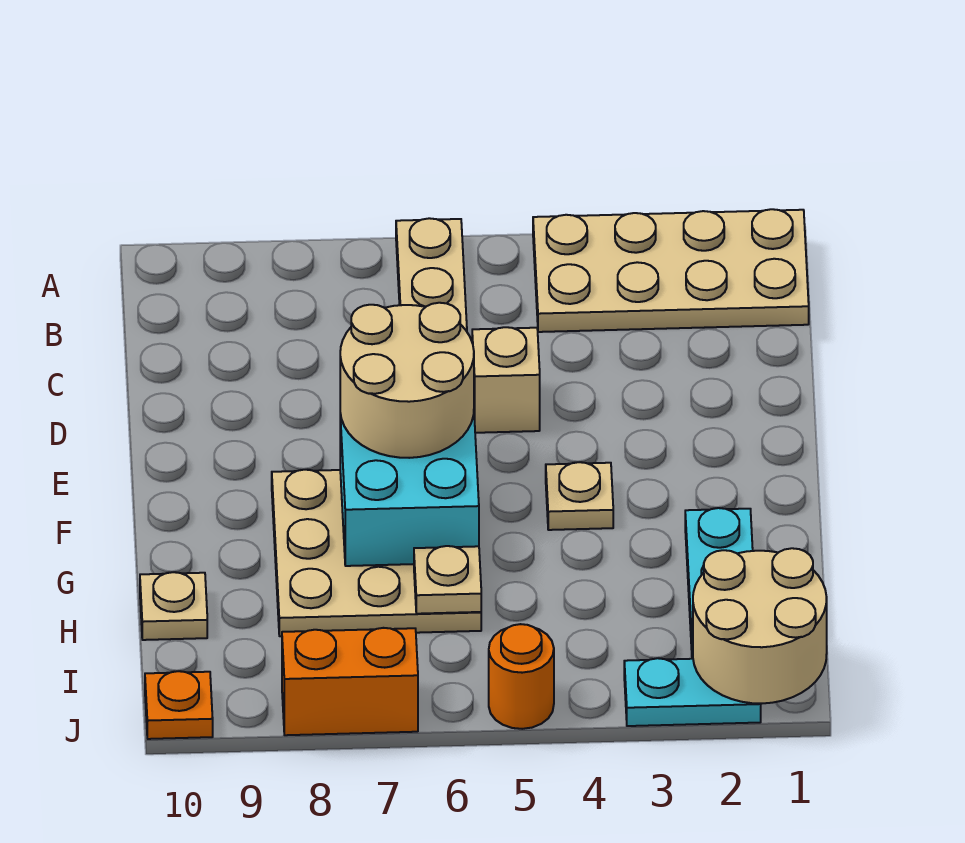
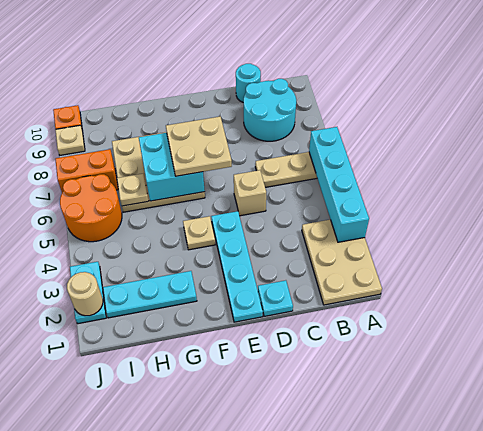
tan 2x4 plate [533,209,809,332] -> tan 2x3 plate [302,220,382,305]
none -> cyan 1x4 brick [309,127,369,242]
none -> cyan 2x2 round brick [243,79,296,141]
none -> cyan 1x1 round brick [236,64,261,102]
none -> cyan 1x1 plate [258,280,293,316]
none -> cyan 1x4 plate [211,211,263,322]
tan 2x2 round brick [340,303,474,458] -> tan 2x2 plate [166,116,232,176]
tan 1x1 plate [140,572,207,640] -> tan 1x1 plate moved to [55,125,85,155]
tan 2x2 round brick [693,548,827,703] -> tan 1x1 round brick [67,272,103,316]
orange 1x1 round brick [489,624,554,729] -> orange 2x2 round brick [60,174,122,242]
orange 1x2 brick [282,628,418,735] -> orange 1x2 brick turned to [55,149,118,192]

